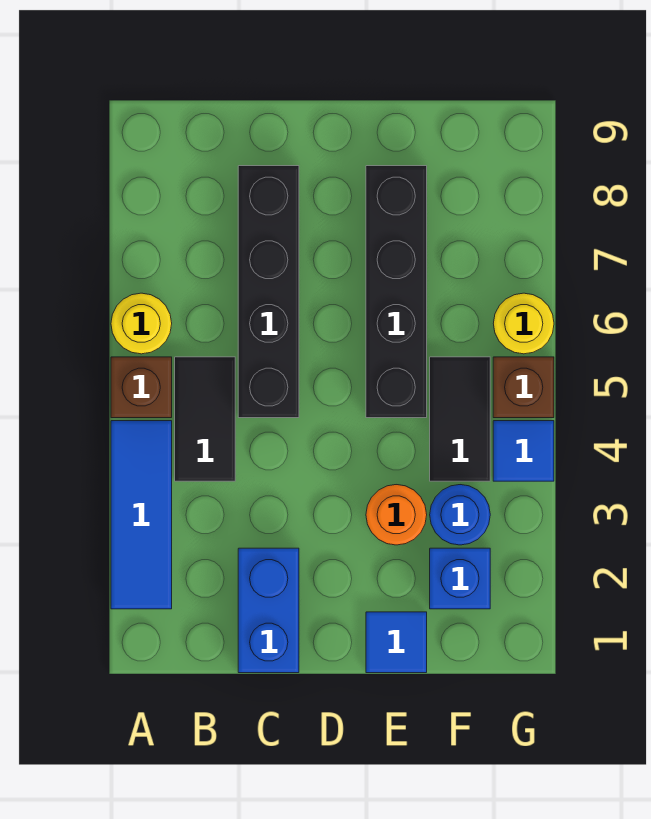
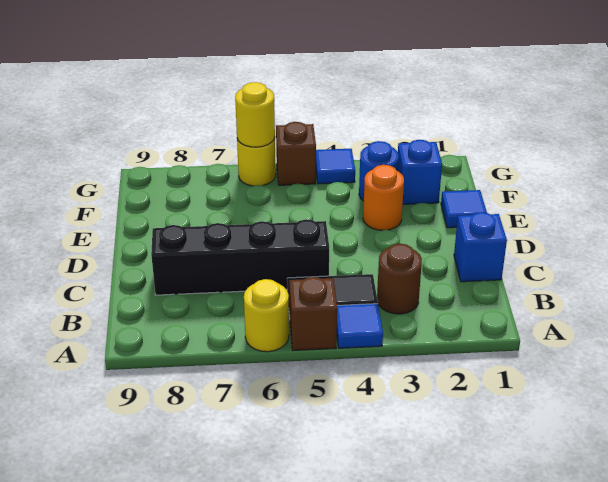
blue 1x3 tile [111,421,172,609] -> blue 1x1 tile [337,304,383,348]
none -> brown 1x1 round brick [377,244,422,314]
blue 1x2 brick [238,548,299,673] -> blue 1x1 brick [454,212,507,282]
black 1x4 brick [366,166,427,418] -> none
black 1x2 tile [430,357,490,481] -> none
none -> yellow 1x1 round brick [235,82,275,147]

